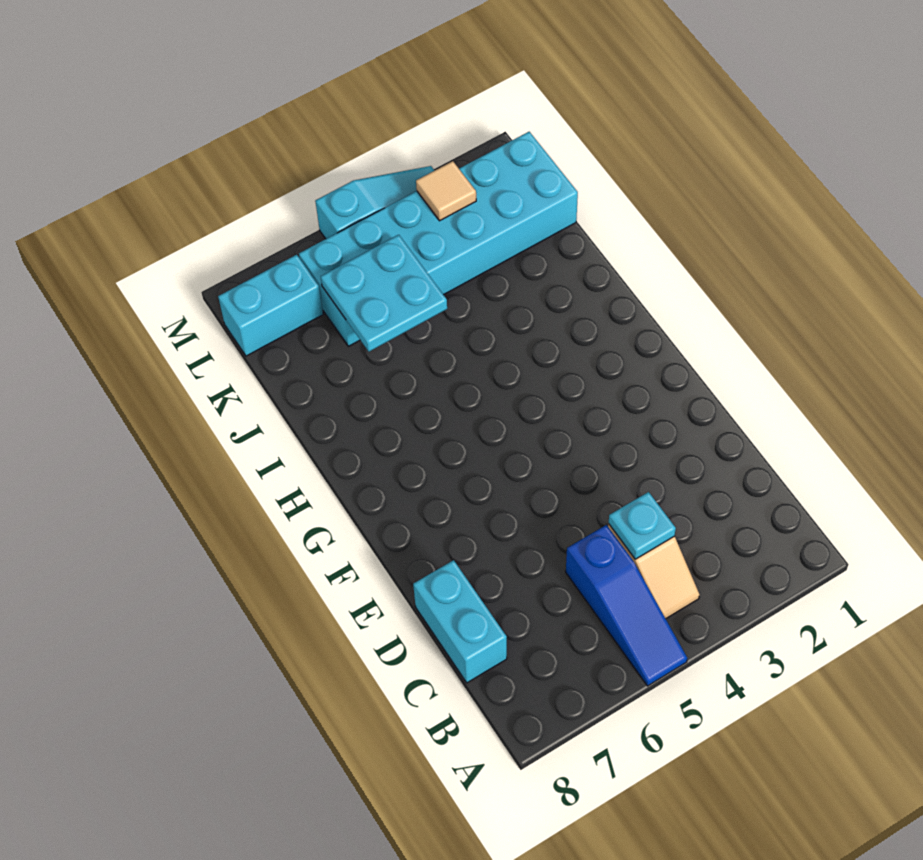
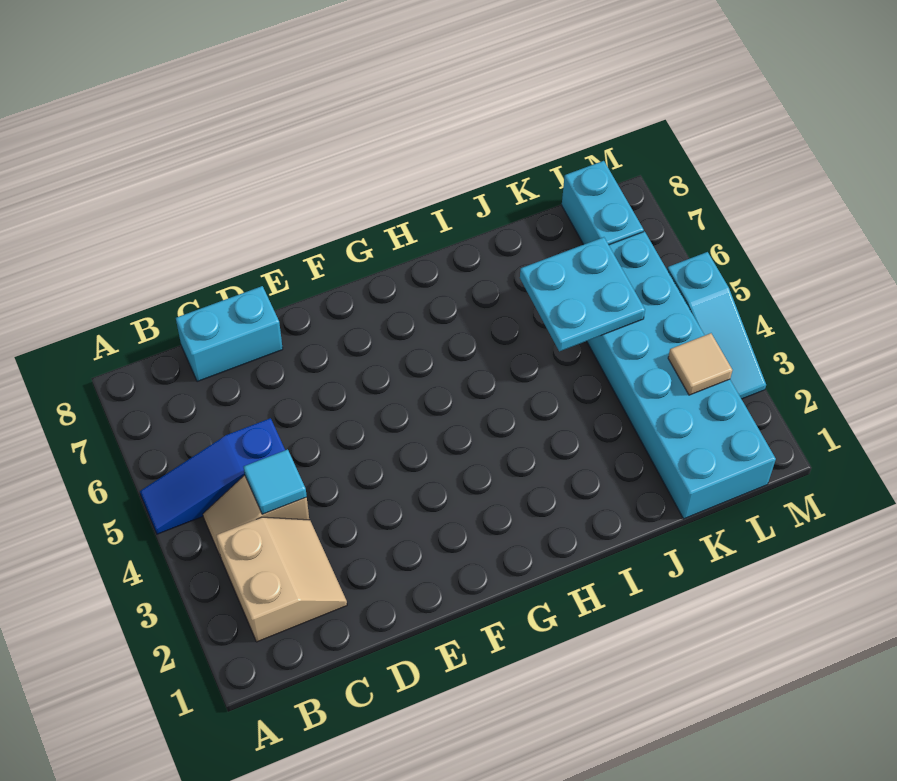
none -> tan 2x2 slope [216,517,347,642]
cyan 1x1 plate [609,492,676,559] -> cyan 1x1 tile [244,449,307,514]

